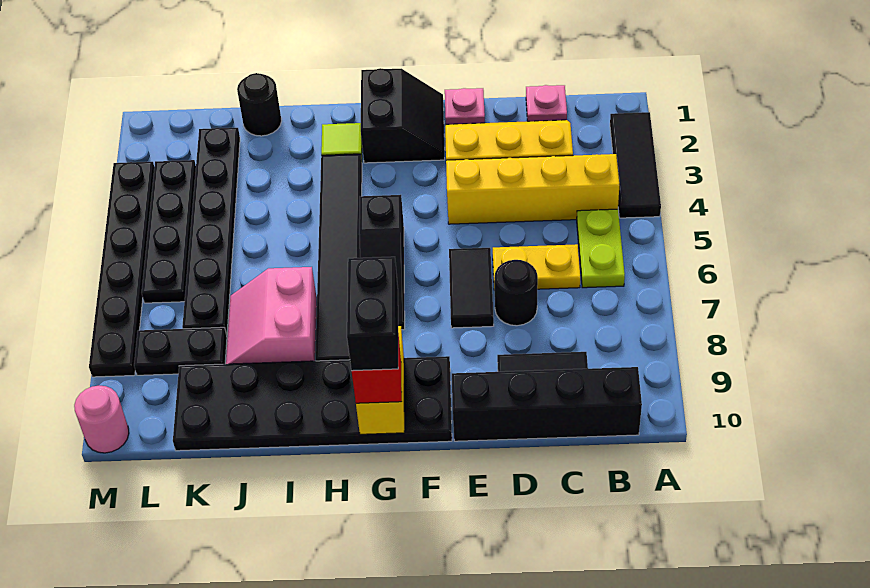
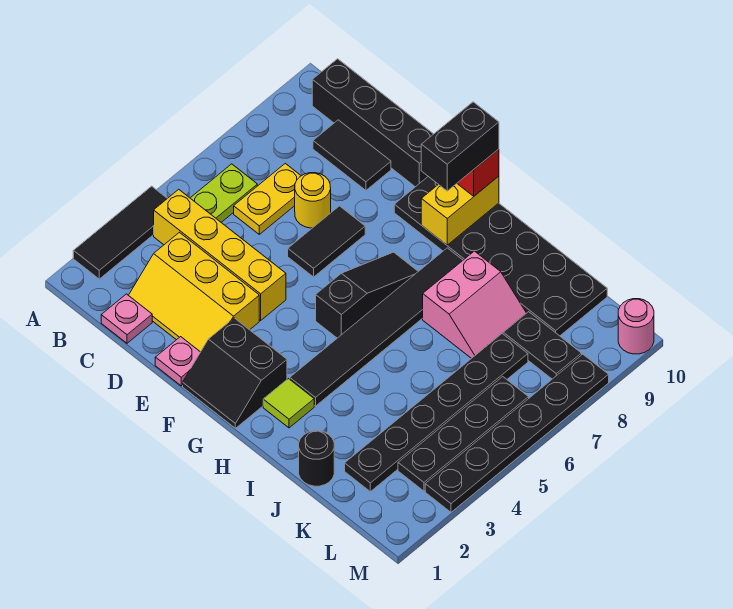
yellow 1x2 plate [493,244,580,290] -> yellow 1x2 plate turned to [234,163,301,234]
black 1x1 round brick [495,260,538,326] -> yellow 1x1 round brick [295,173,331,228]
black 2x2 slope [361,68,445,163] -> black 2x2 slope turned to [183,318,287,428]

